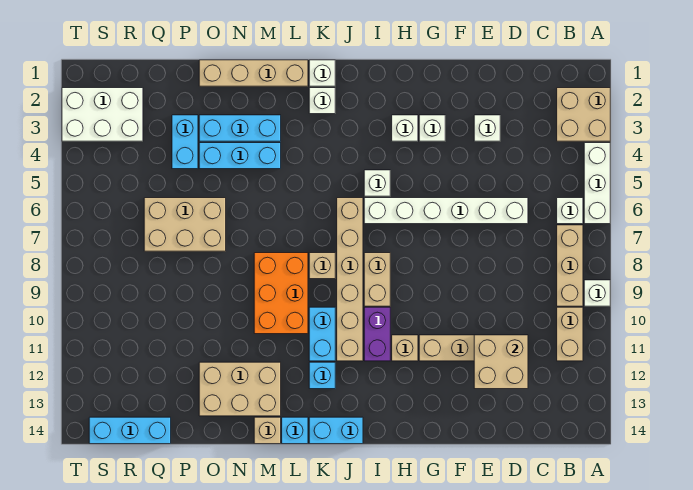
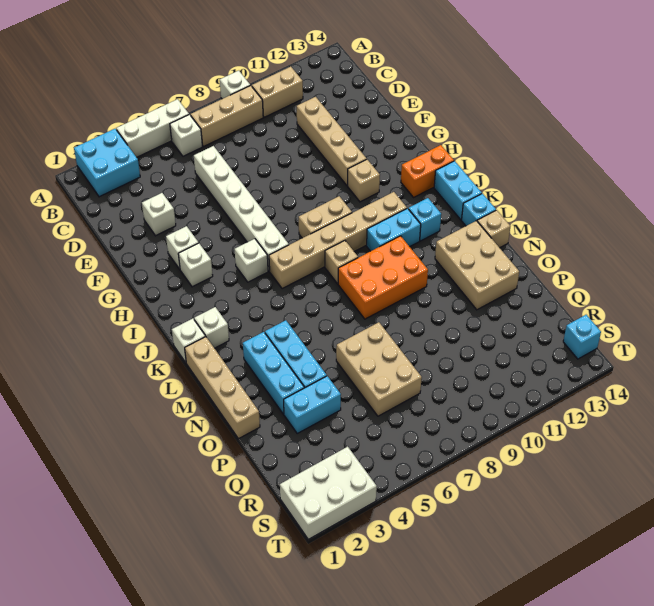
tan 2x2 brick [557,88,610,141] -> cyan 2x2 brick [74,129,140,197]
tan 2x2 brick [474,335,528,389] -> none
purple 1x2 brick [364,307,390,361] -> none
none -> orange 1x2 brick [401,145,454,197]
cyan 1x3 brick [89,417,171,444] -> cyan 1x1 brick [563,315,601,359]
white 2x3 brick [62,88,143,141] -> white 2x3 brick turned to [280,447,377,539]

